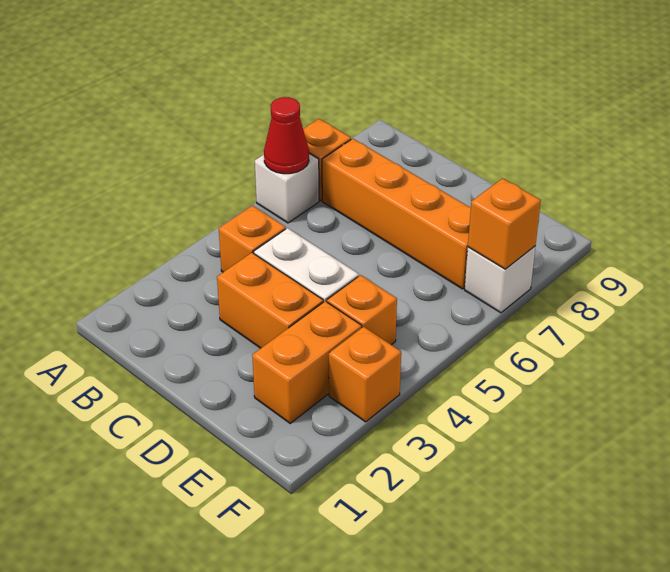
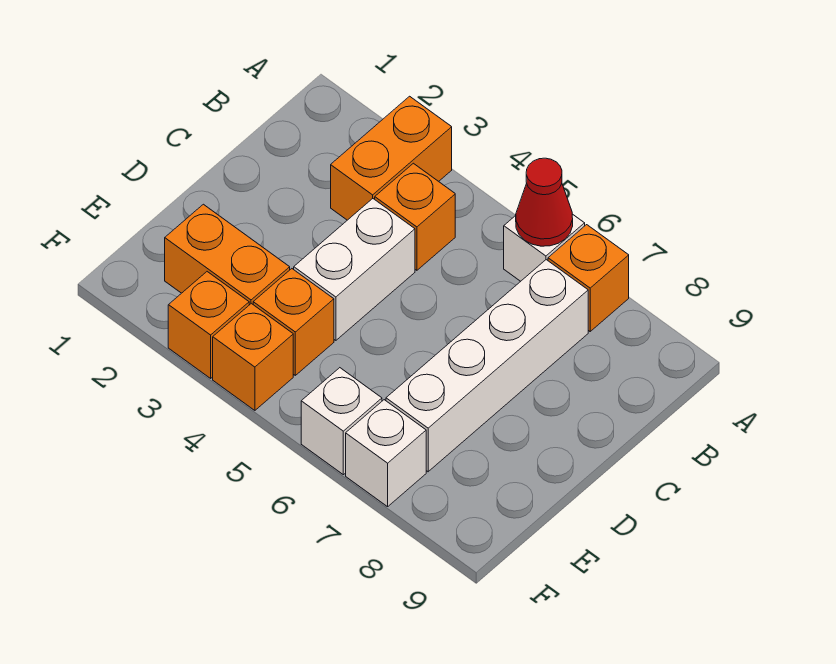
orange 1x4 brick [322,139,471,289] -> white 1x4 brick [386,260,588,472]
orange 1x2 brick [217,253,323,348] -> orange 1x2 brick moved to [331,96,452,220]
none -> white 1x1 brick [301,368,382,475]
orange 1x1 brick [468,178,541,269] -> orange 1x1 brick moved to [213,303,293,410]

